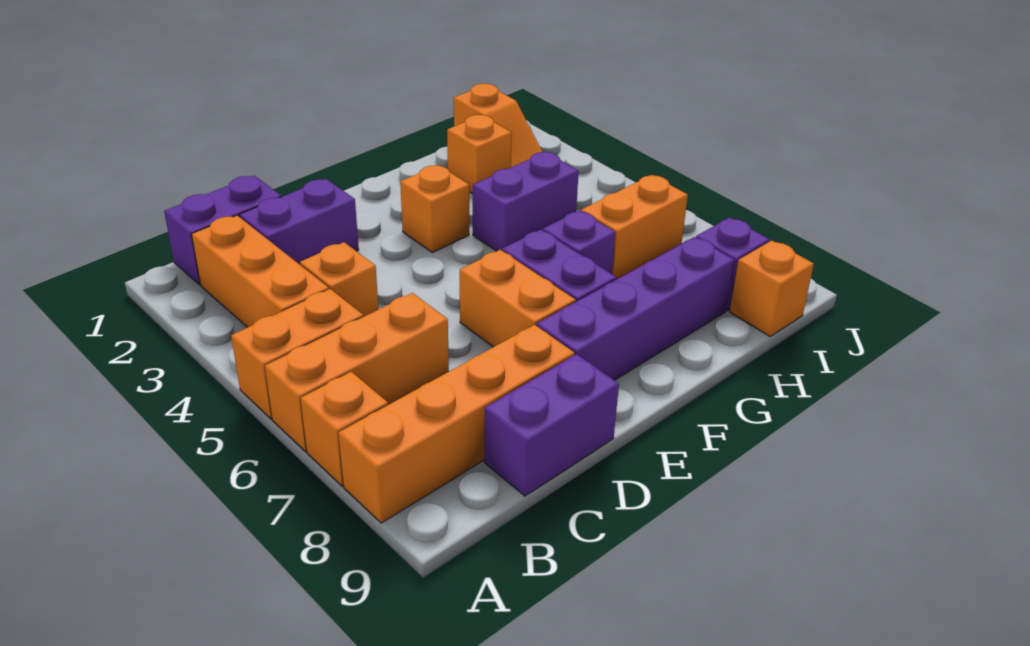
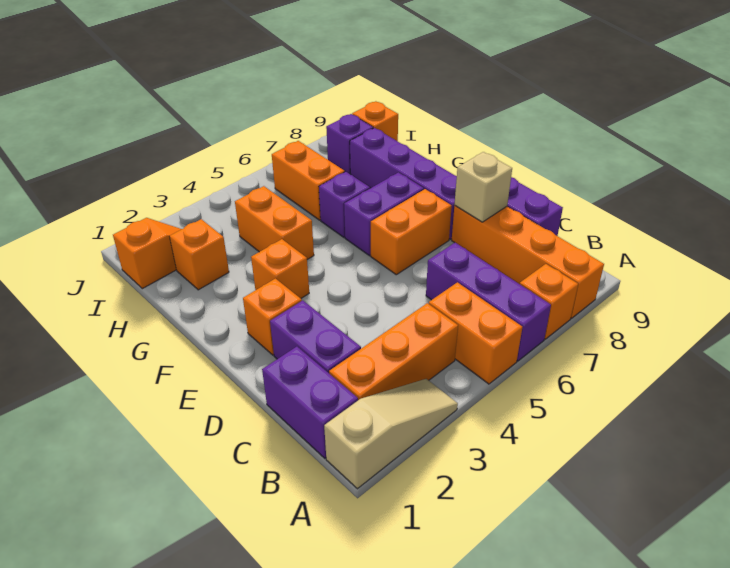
none -> tan 1x3 slope [324,379,458,489]
orange 1x3 brick [265,293,449,451] -> purple 1x3 brick [426,243,551,361]
orange 1x1 brick [300,242,378,317] -> orange 1x1 brick moved to [243,279,302,355]
none -> tan 1x1 brick [454,152,512,222]
purple 1x2 brick [473,152,579,251] -> orange 1x2 brick [235,186,314,260]

